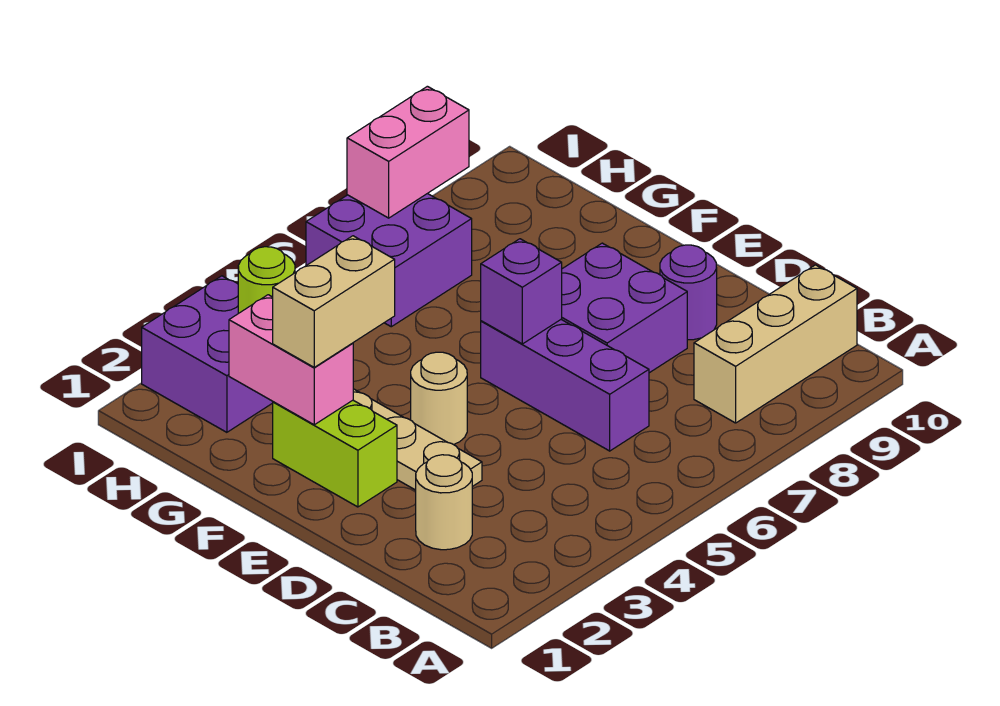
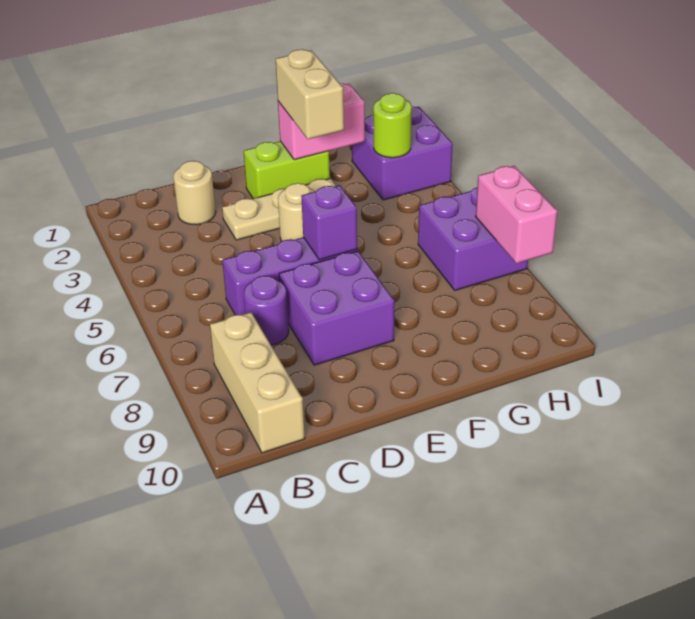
purple 1x1 round brick [660,245,717,340] -> purple 1x1 round brick moved to [244,276,289,345]

